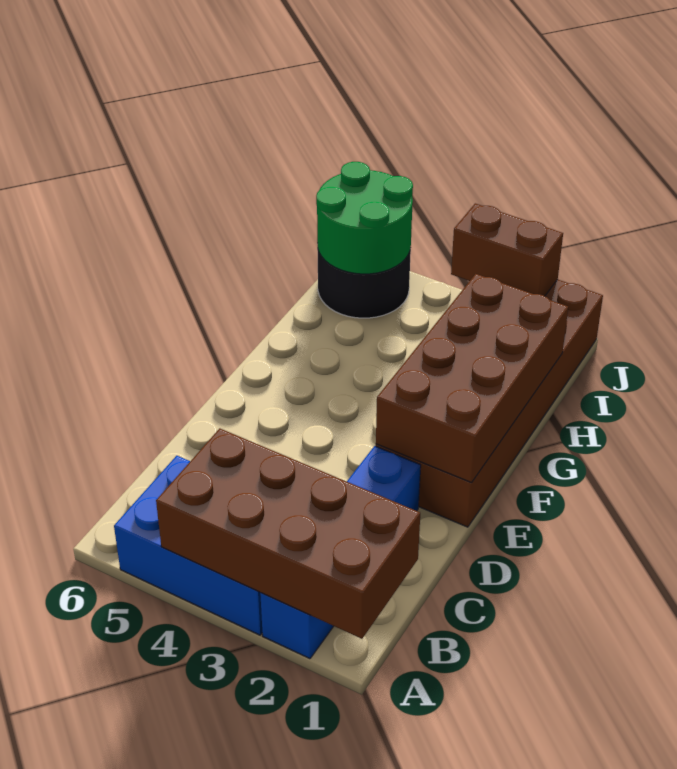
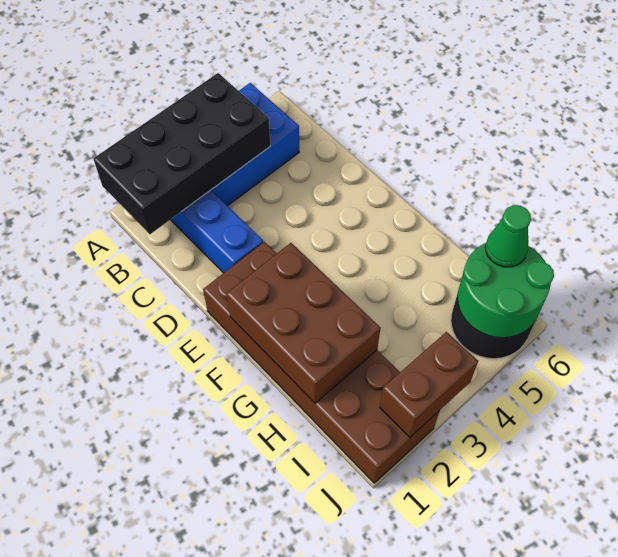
brown 2x4 brick [156,428,420,639] -> black 2x4 brick [93,73,270,234]
brown 2x4 brick [376,274,568,483] -> brown 2x3 brick [226,243,380,403]
none -> green 1x1 cone [485,205,531,267]

